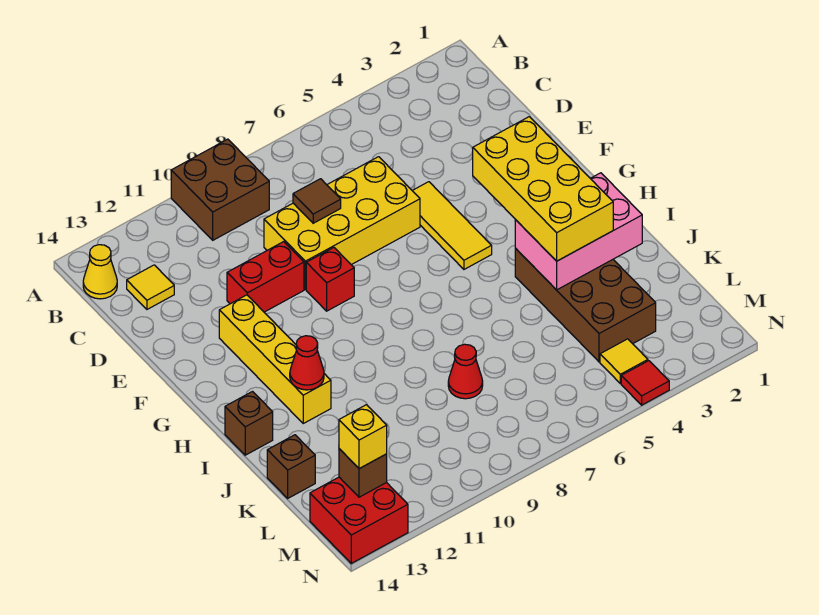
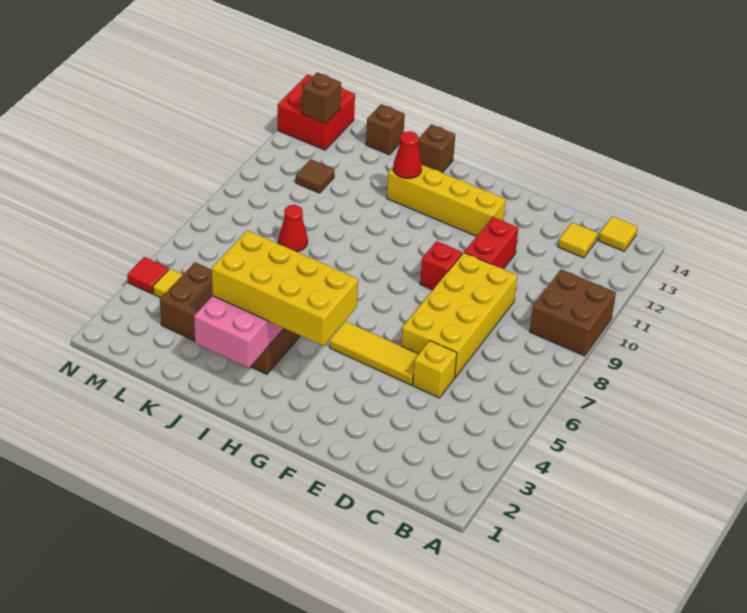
yellow 1x1 cone [83,245,117,299] -> yellow 1x1 tile [598,216,638,251]
brown 1x1 tile [293,179,341,223] -> brown 1x1 tile moved to [296,159,334,193]
yellow 1x1 brick [339,405,387,469] -> yellow 1x1 brick moved to [413,341,457,398]

